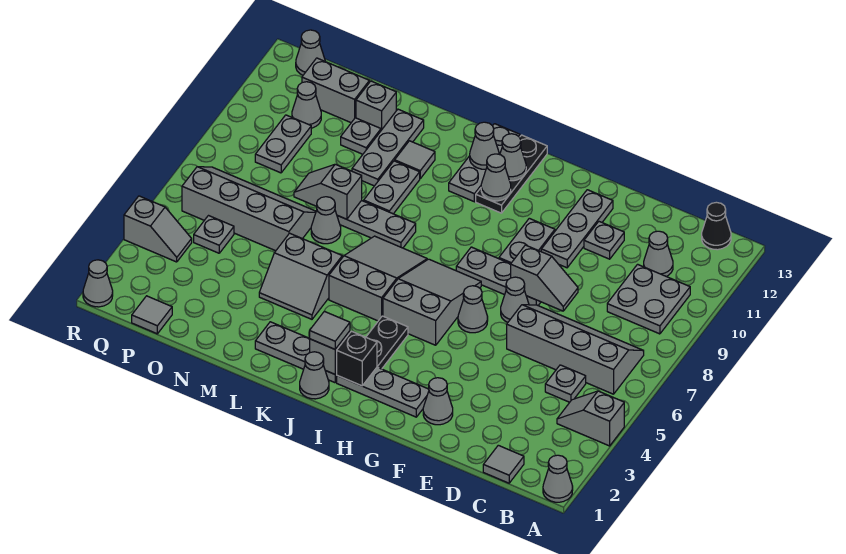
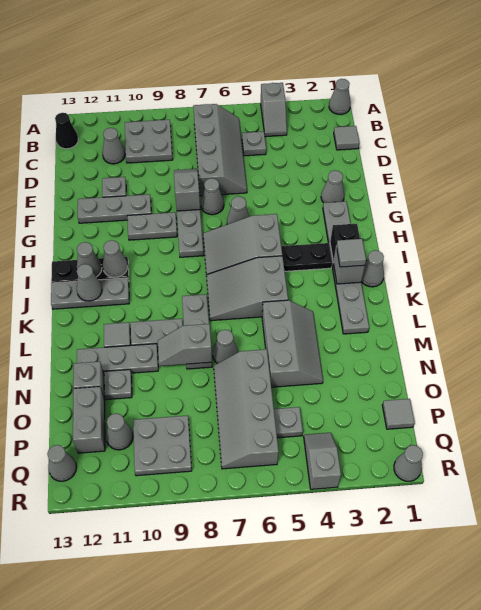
grey 2x4 slope [507,305,644,394] -> grey 2x4 slope turned to [193,104,247,196]
grey 2x2 slope [259,233,342,319] -> grey 2x3 slope [262,300,323,387]
grey 1x2 slope [294,164,362,219] -> grey 1x2 slope turned to [158,324,212,366]
grey 1x2 plate [255,115,311,173] -> grey 2x2 plate [133,416,192,476]

